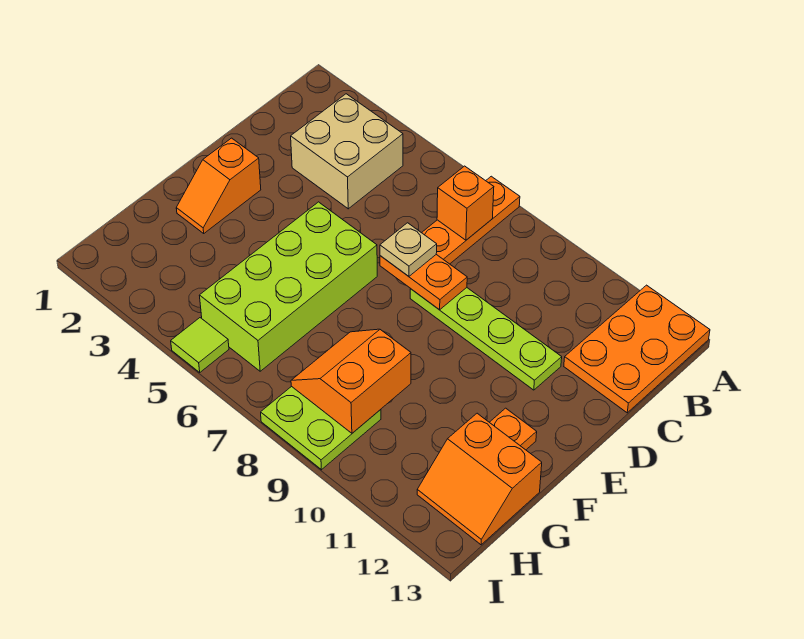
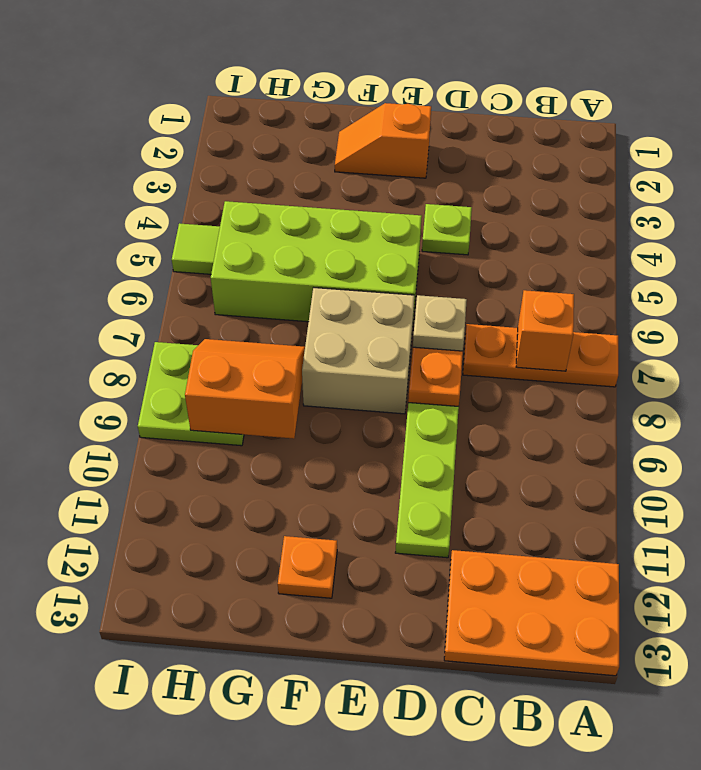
tan 2x2 brick [291,94,403,209] -> tan 2x2 brick moved to [302,288,415,414]
none -> lime 1x1 plate [422,204,472,255]
orange 2x2 slope [417,413,542,545] -> none

